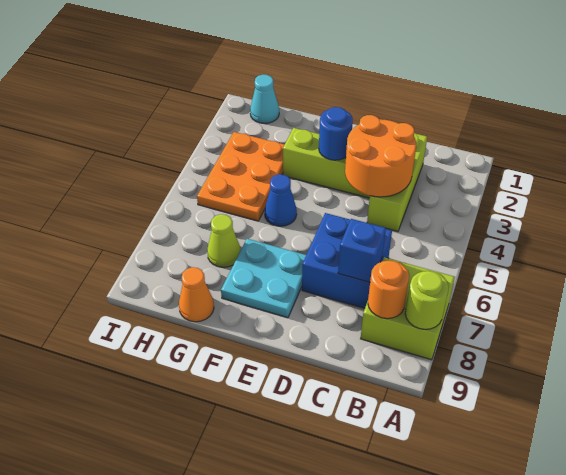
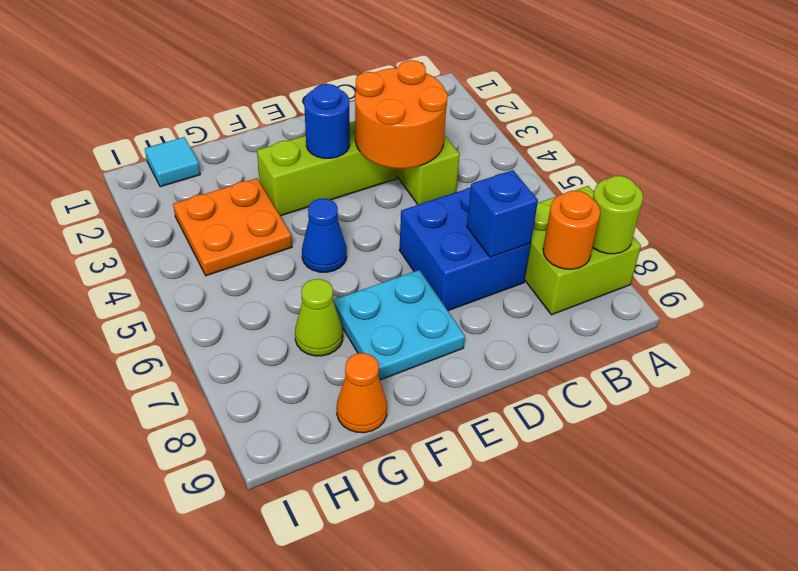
orange 2x3 plate [197,132,285,221] -> orange 2x2 plate [173,178,292,276]
cyan 1x1 cone [250,75,279,123] -> cyan 1x1 tile [145,137,200,187]

